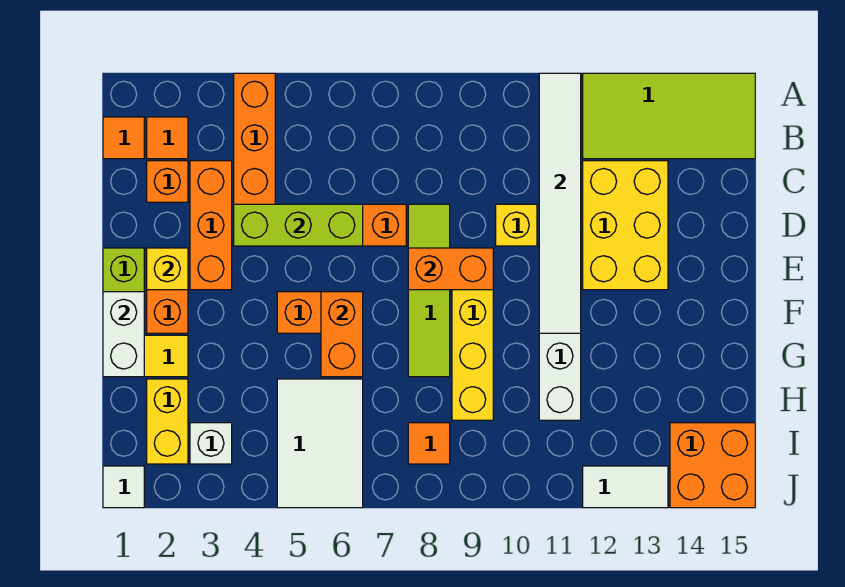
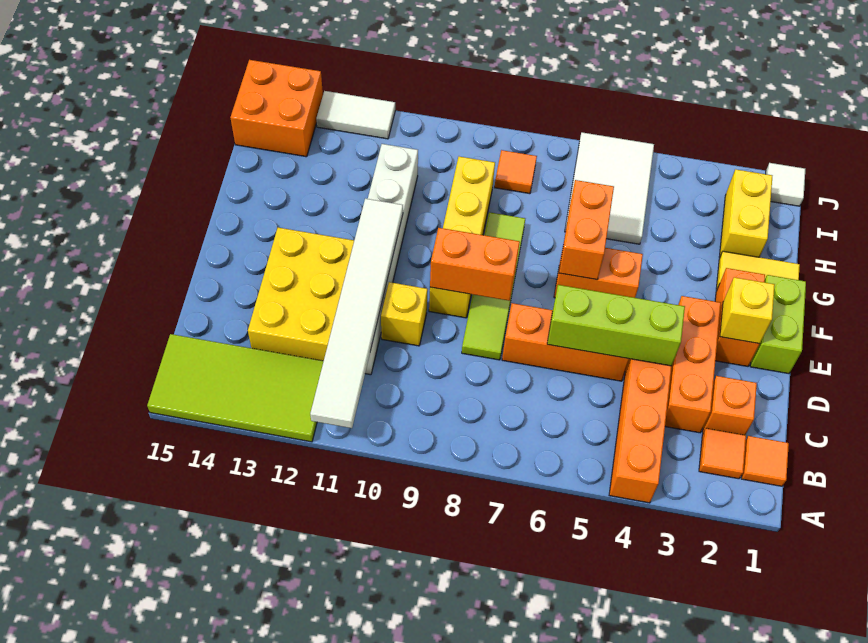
white 1x2 brick [103,292,144,377] -> none
white 1x1 brick [190,423,232,464] -> none

